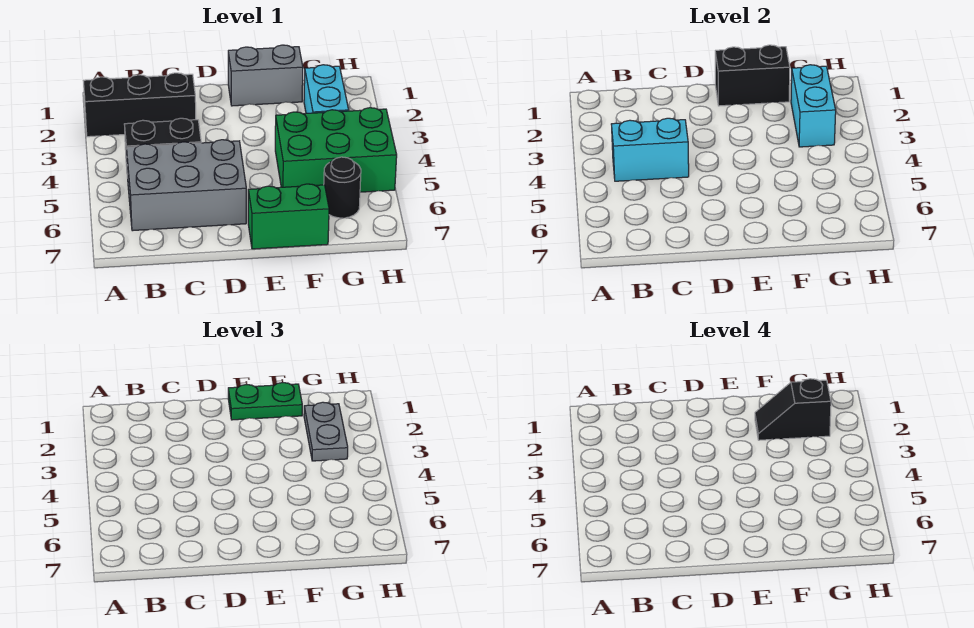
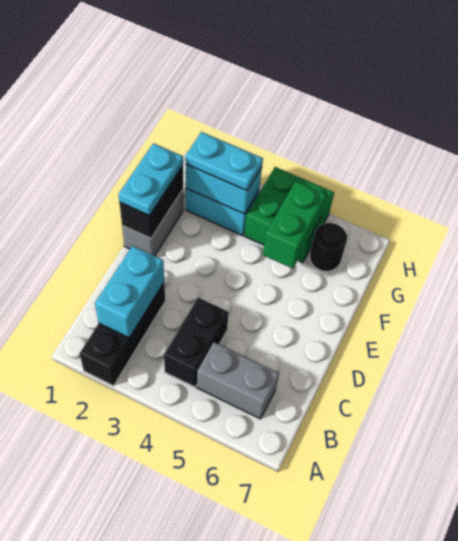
cyan 1x2 brick [611,118,689,181] -> cyan 1x2 brick moved to [95,246,164,338]
grey 2x3 brick [126,140,246,231] -> grey 1x2 brick [197,342,279,419]
green 1x2 plate [228,383,302,420] -> cyan 1x2 plate [118,143,183,216]
green 1x2 brick [248,184,329,249] -> green 1x2 brick moved to [263,181,326,268]
black 1x2 slope [755,379,831,440] -> none
green 2x3 brick [275,108,397,192] -> green 2x2 brick [244,167,334,262]
grey 1x2 plate [304,402,348,461] -> cyan 1x2 plate [185,132,263,191]

